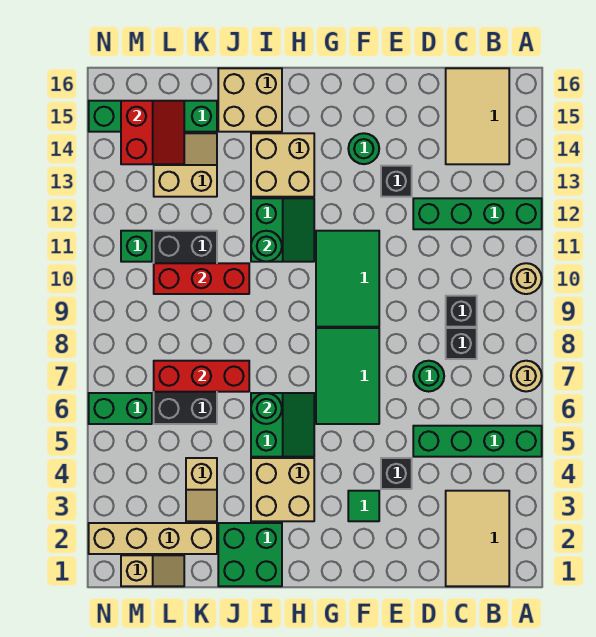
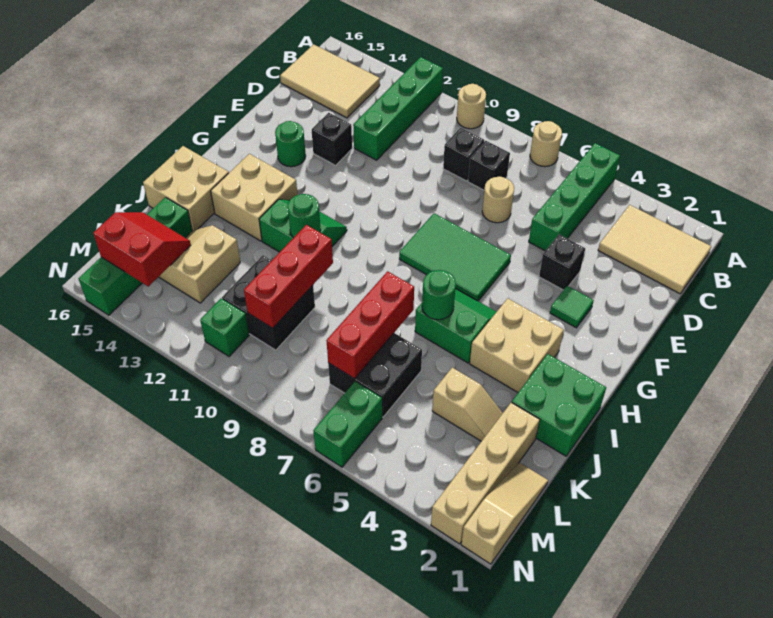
green 1x1 round brick [413,361,444,392] -> tan 1x1 round brick [482,177,514,223]
green 2x3 tile [316,231,379,327] -> none
tan 1x2 slope [121,555,184,586] -> tan 1x3 slope [461,463,548,564]

